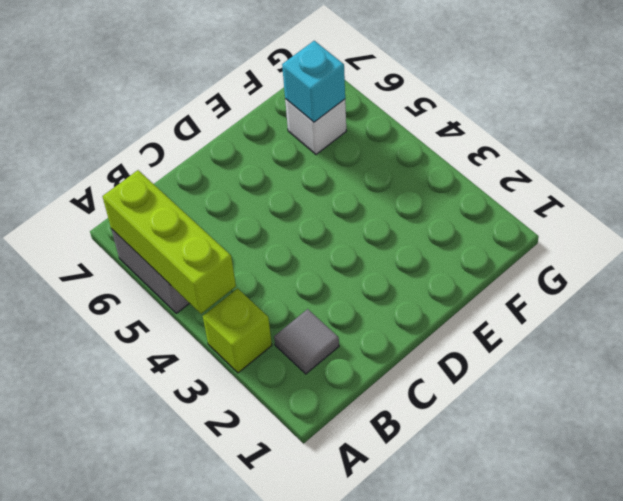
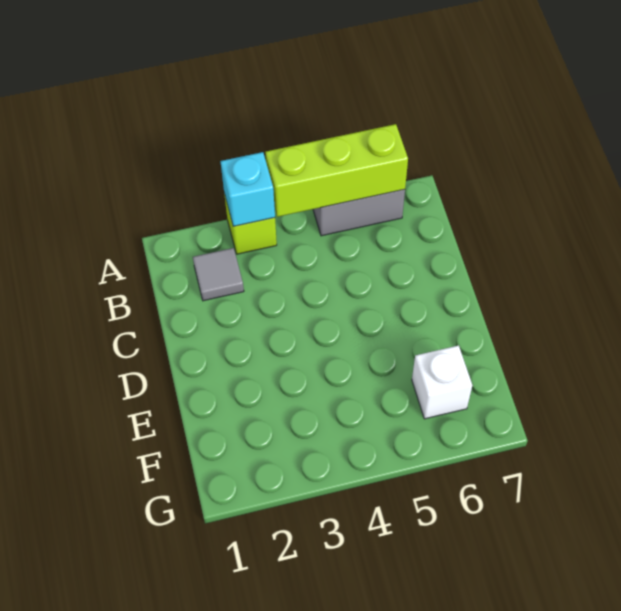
cyan 1x1 brick [282,41,345,122] -> cyan 1x1 brick moved to [220,152,275,226]

